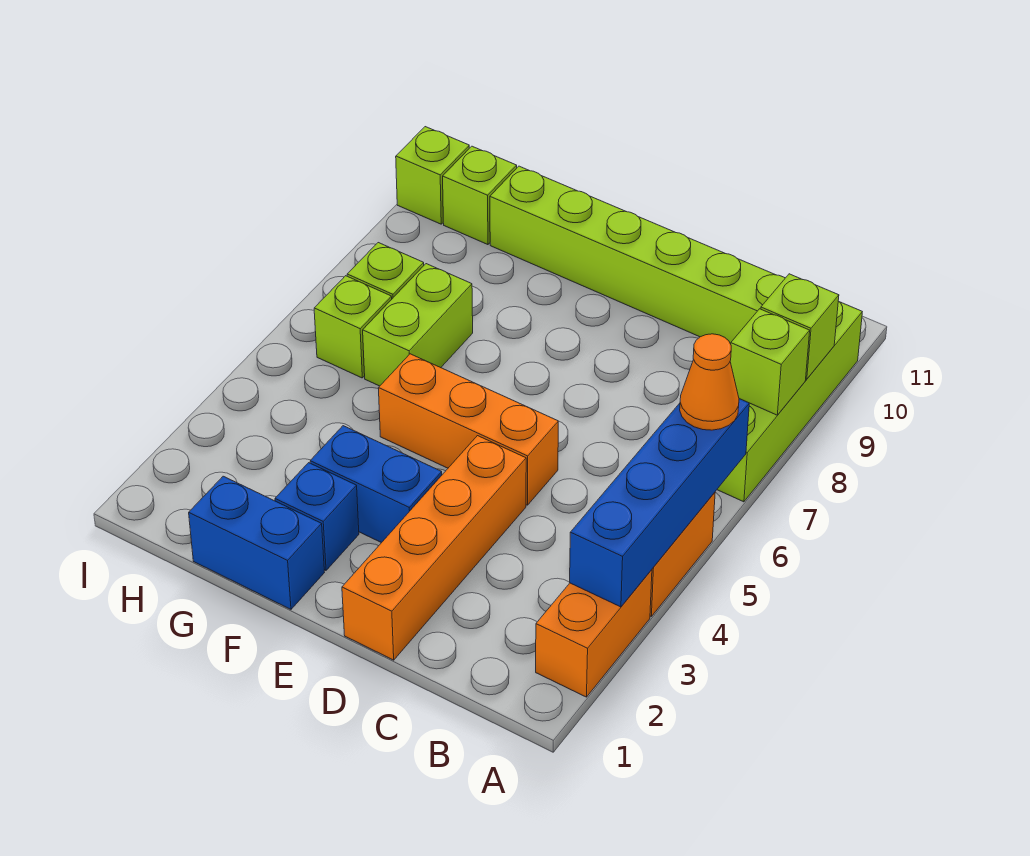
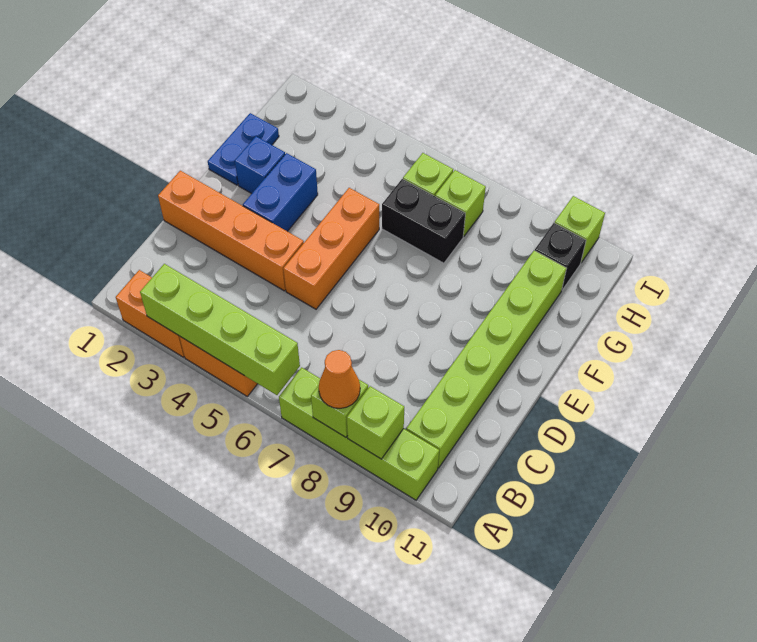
blue 1x4 brick [570,399,749,607] -> lime 1x4 brick [140,264,300,395]
orange 1x1 cone [680,334,739,430] -> orange 1x1 cone moved to [319,350,360,408]
blue 1x2 brick [189,476,324,609] -> blue 1x2 plate [208,113,279,185]
lime 1x2 brick [363,264,473,386] -> black 1x2 brick [382,179,465,263]
lime 1x1 brick [443,146,517,245] -> black 1x1 brick [535,223,586,290]

